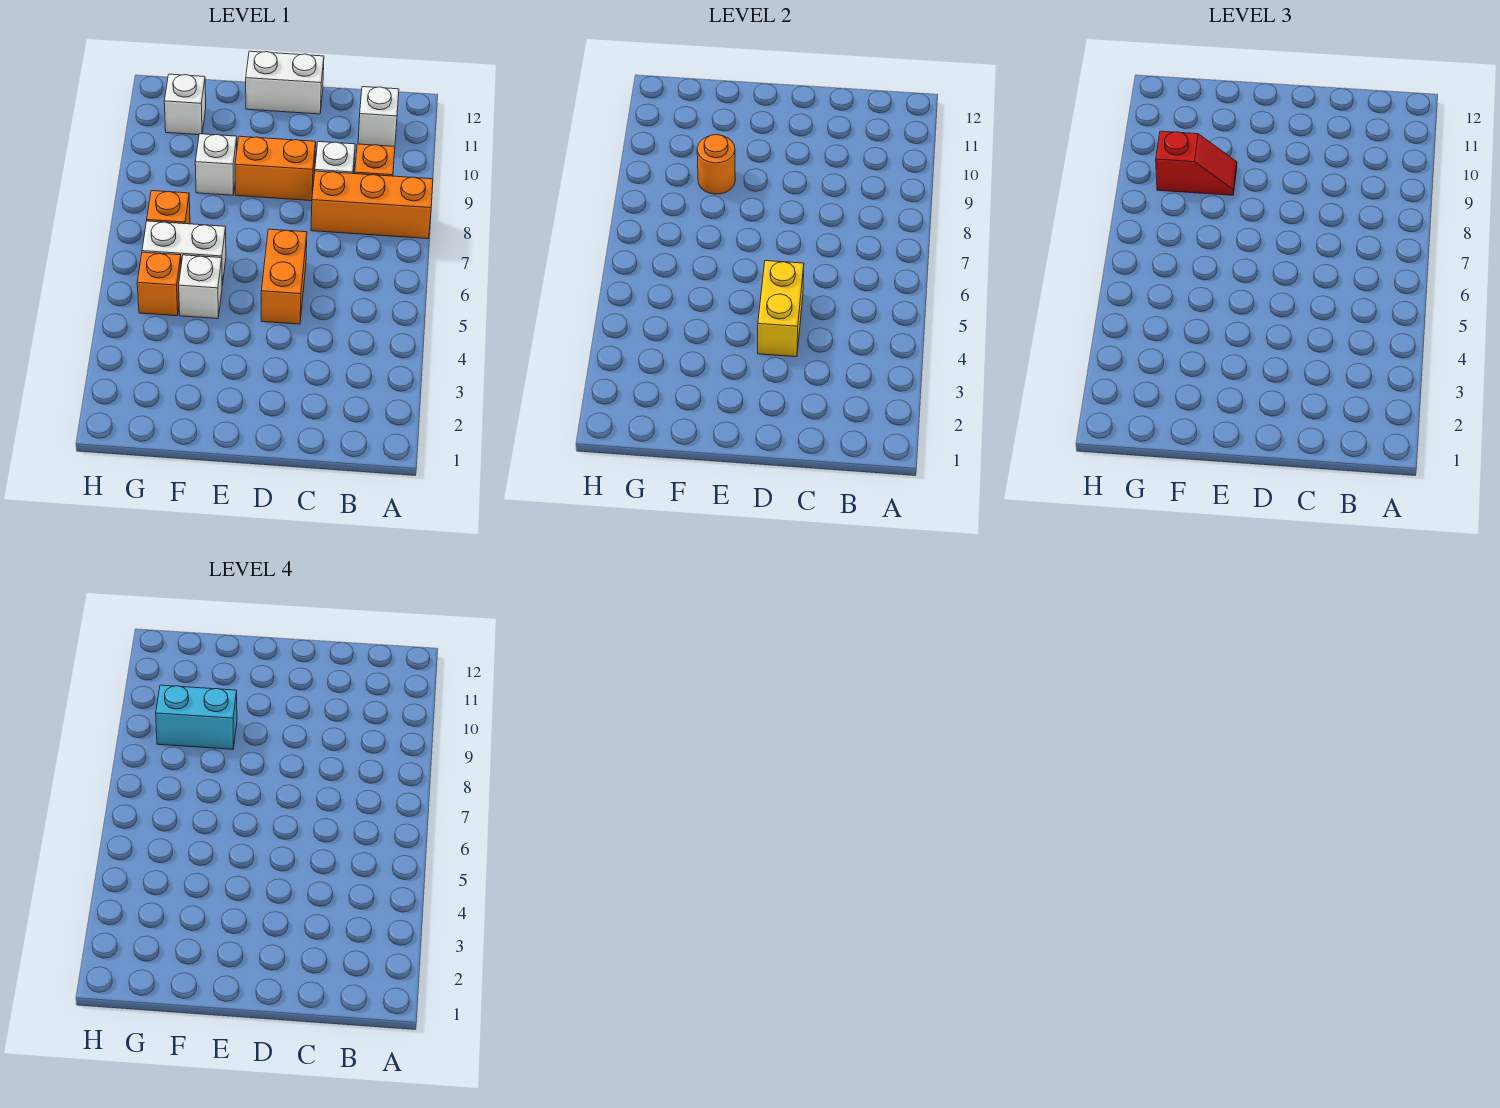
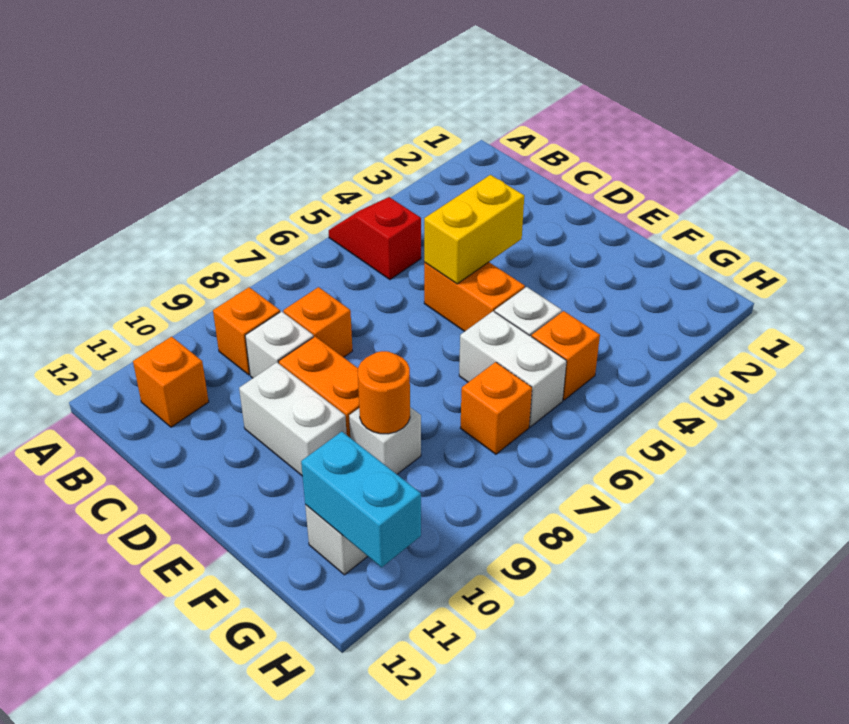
orange 1x3 brick [311,171,433,239] -> orange 1x1 brick [283,287,352,357]
white 1x1 brick [358,87,399,146] -> orange 1x1 brick [133,337,209,427]
orange 1x2 brick [261,229,307,324] -> orange 1x2 brick turned to [424,262,525,331]
white 1x2 brick [246,51,324,114] -> white 1x2 brick moved to [239,362,347,475]
red 1x2 slope [1156,131,1237,195] -> red 1x2 slope moved to [329,197,421,280]
cyan 1x2 brick [156,685,237,749] -> cyan 1x2 brick moved to [301,432,421,567]

